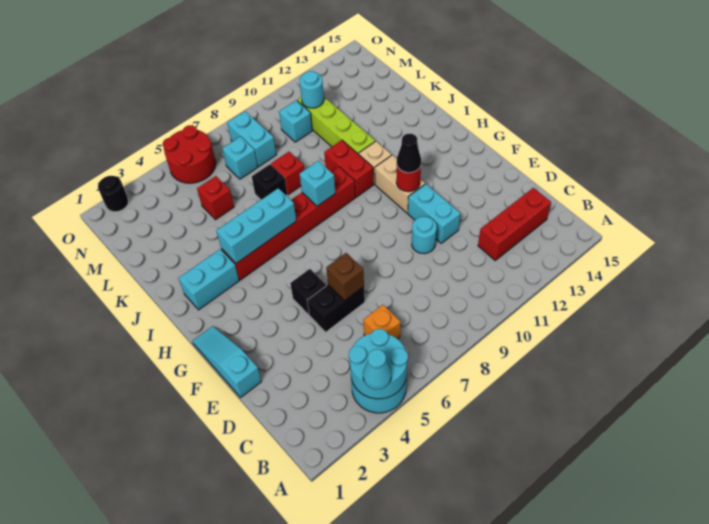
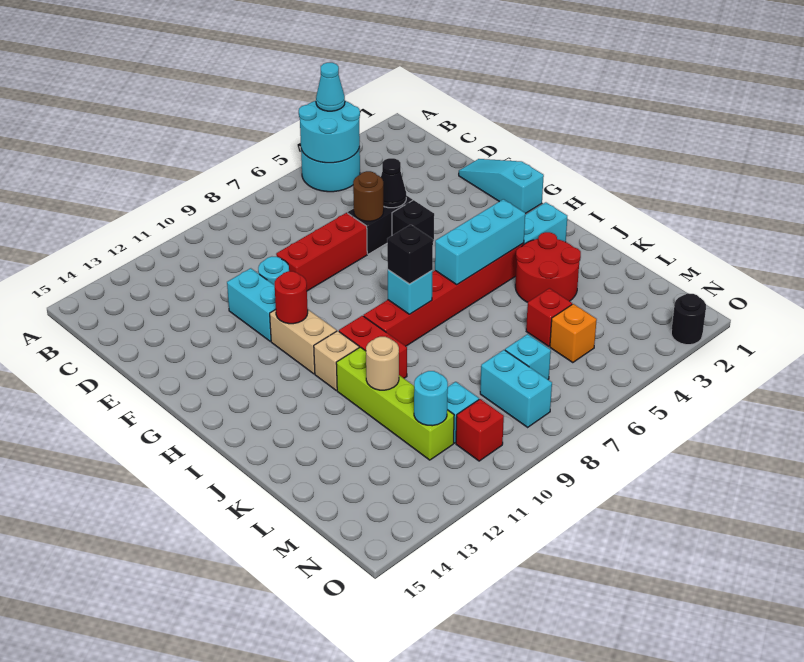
orange 1x1 brick [363,305,400,339] -> orange 1x1 brick moved to [550,304,597,363]
red 1x3 brick [478,188,551,260] -> red 1x3 brick moved to [276,213,367,291]
cyan 1x3 slope [193,326,261,397] -> cyan 1x3 slope turned to [459,159,544,214]
brown 1x1 brick [326,253,364,300] -> brown 1x1 round brick [353,171,384,221]
black 1x1 cone [397,134,421,173] -> black 1x1 cone moved to [381,158,406,208]
black 1x1 brick [252,164,287,200] -> black 1x1 brick moved to [387,225,433,284]
red 1x1 brick [271,152,304,195] -> red 1x1 brick moved to [456,399,504,461]
none -> tan 1x1 round brick [366,337,399,390]
red 2x2 round brick [163,125,216,183] -> red 2x2 round brick moved to [515,232,581,302]

